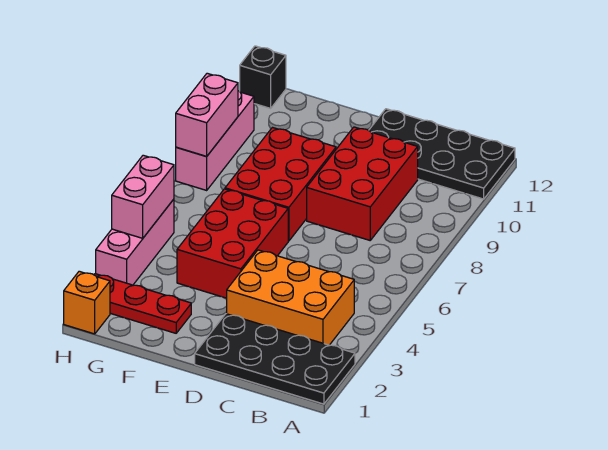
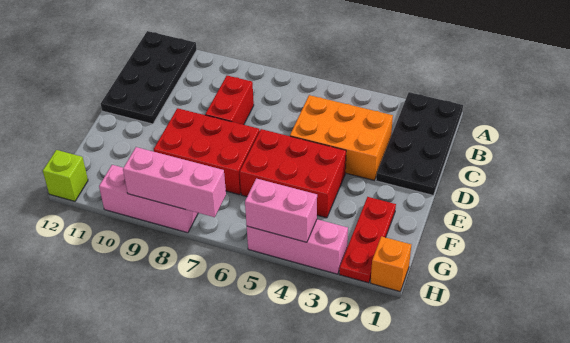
orange 2x3 brick [227,250,354,345] -> orange 2x3 brick turned to [290,95,393,180]
red 2x3 brick [307,127,418,240] -> red 1x2 brick [205,76,254,125]
pink 1x2 brick [176,73,238,156] -> pink 1x3 brick [123,147,226,217]
black 1x1 brick [240,46,286,108] -> lime 1x1 brick [43,150,88,201]

